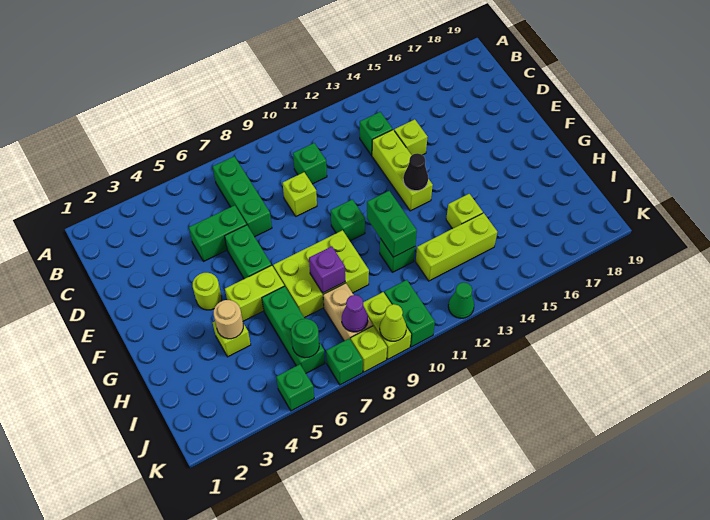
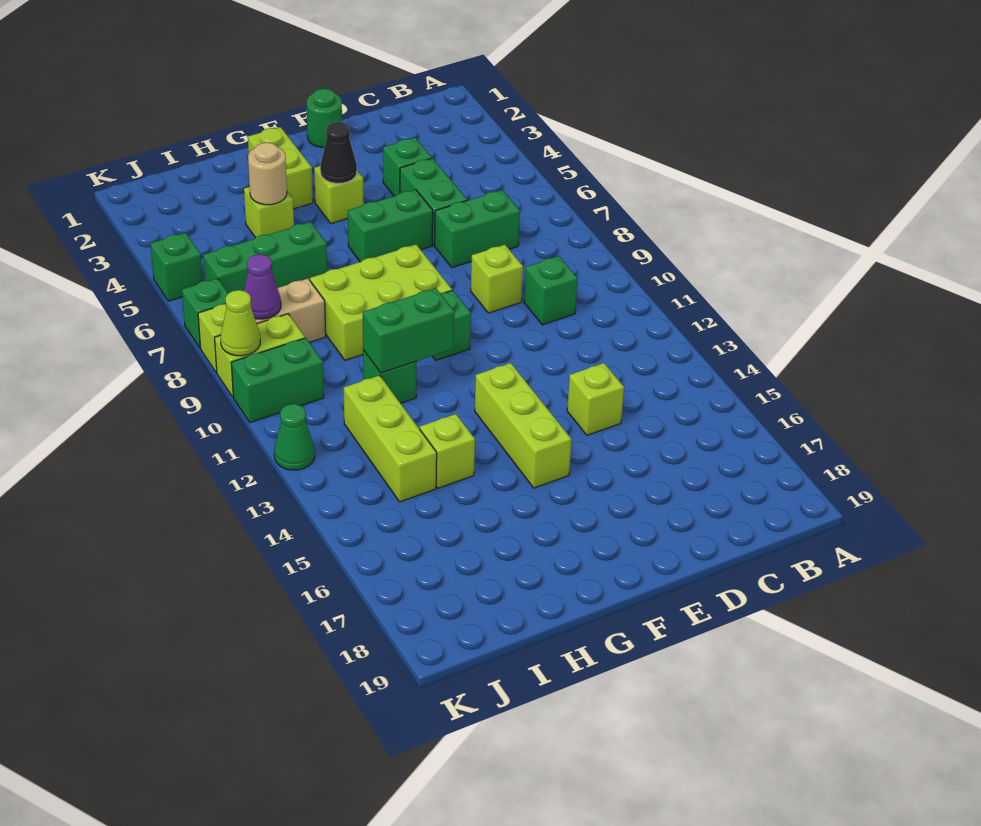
green 1x3 brick [213,156,272,237] -> green 1x2 brick [435,190,520,267]
green 1x1 brick [360,112,393,155] -> green 1x1 brick moved to [383,138,432,196]
lime 1x3 brick [372,130,433,211] -> lime 1x3 brick turned to [475,363,571,488]
lime 1x1 round brick [193,273,222,310] -> lime 1x1 brick [314,166,364,224]
black 1x1 cone [403,153,428,191] -> black 1x1 cone moved to [320,122,357,183]
lime 1x2 brick [225,265,284,321] -> lime 1x2 brick moved to [248,127,313,209]
lime 2x3 brick [273,230,369,318] -> lime 2x3 brick turned to [310,245,452,360]
purple 1x1 brick [309,246,345,293] -> none
green 1x1 round brick [291,319,319,358] -> green 1x1 round brick moved to [307,89,342,147]

